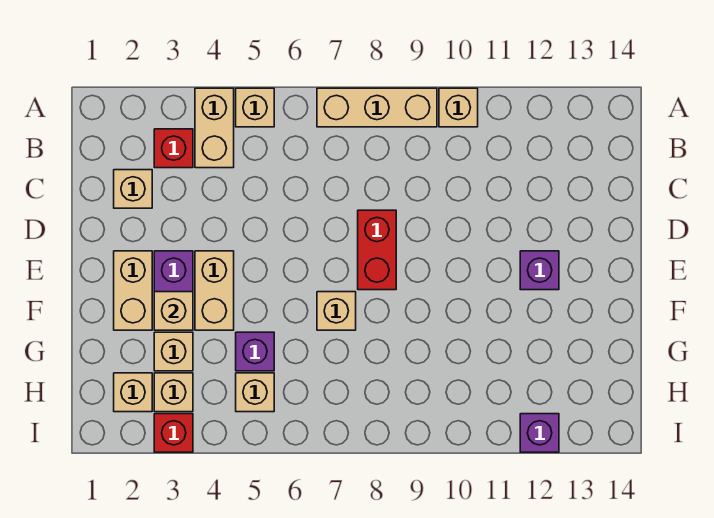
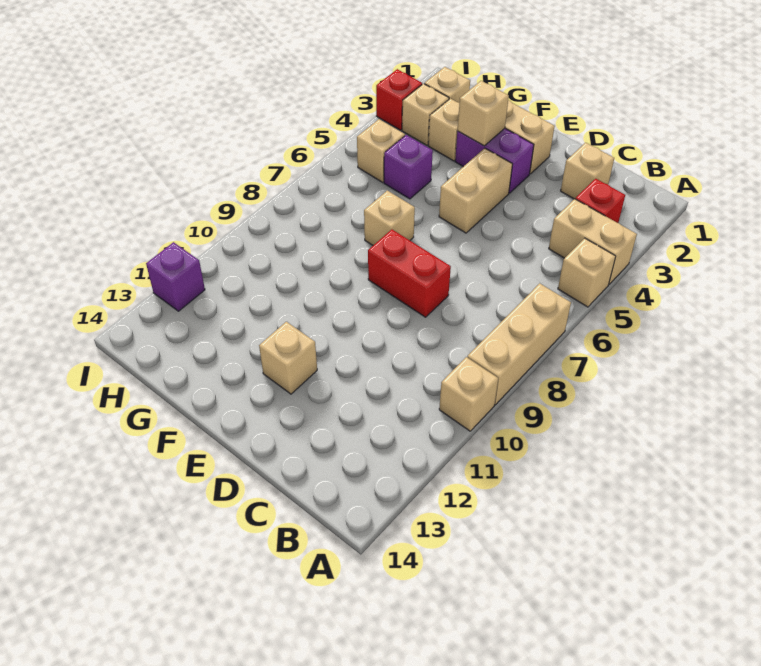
tan 1x2 brick [195,251,234,330] -> tan 1x2 brick turned to [439,148,512,233]
purple 1x1 brick [520,251,559,290] -> tan 1x1 brick [259,322,317,394]

